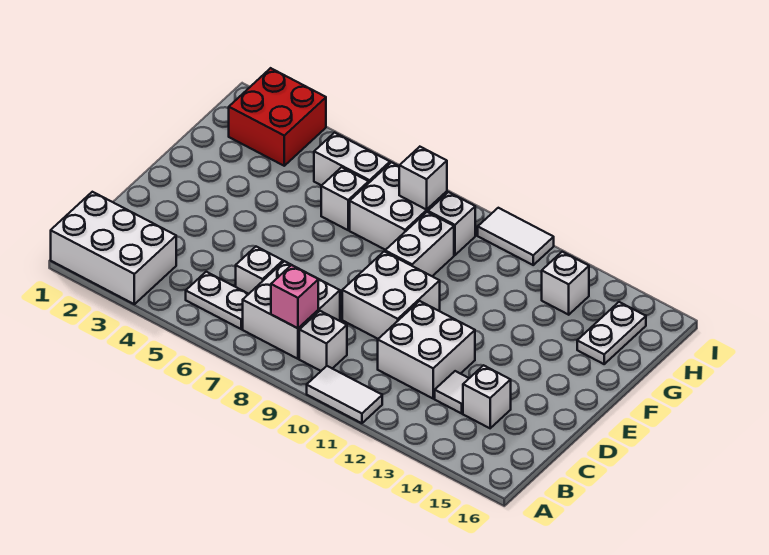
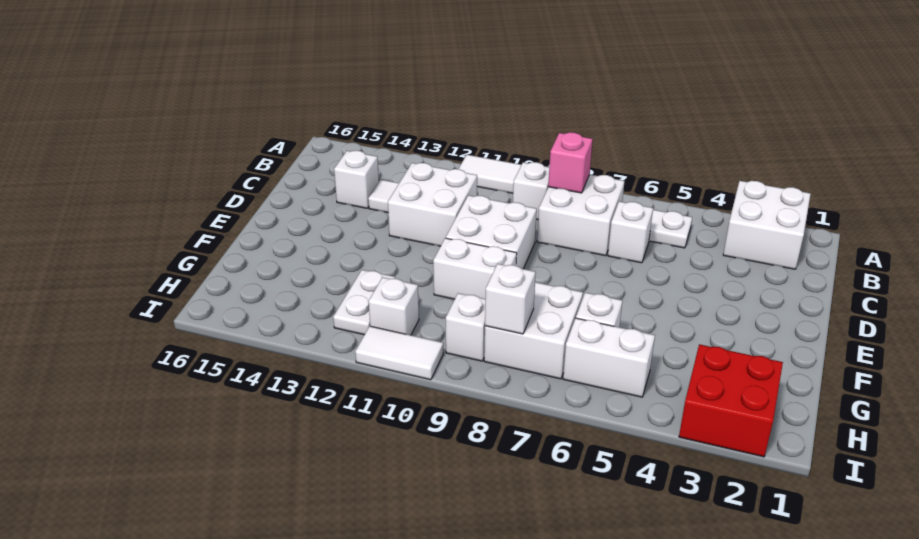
white 2x3 brick [51,192,176,304] -> white 2x2 brick [723,181,810,269]
white 1x2 brick [385,212,454,276] -> white 1x2 brick turned to [433,238,517,299]
white 1x2 plate [577,302,646,364] -> white 1x2 plate moved to [333,270,395,335]
white 1x1 brick [542,252,589,315] -> white 1x1 brick moved to [369,277,419,335]

